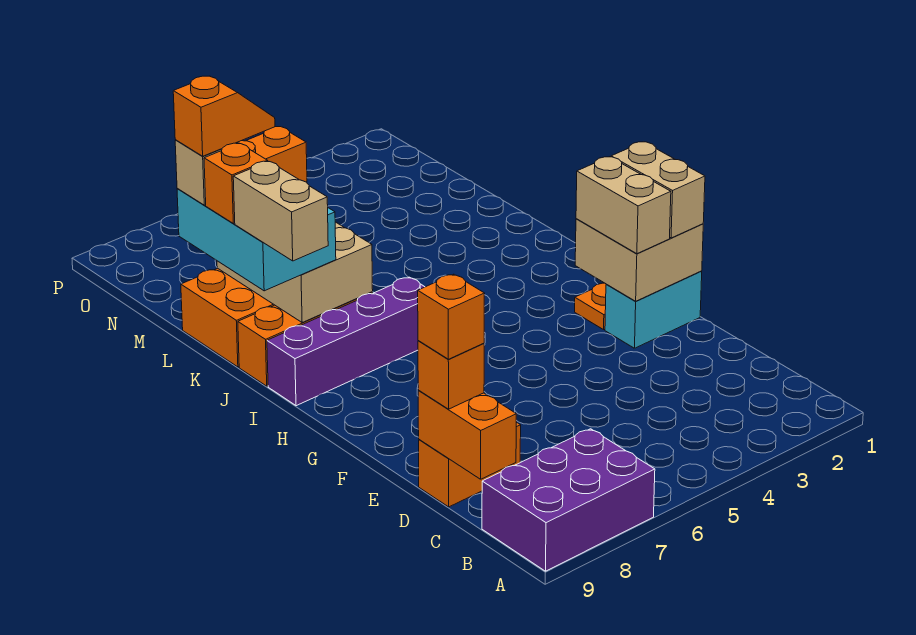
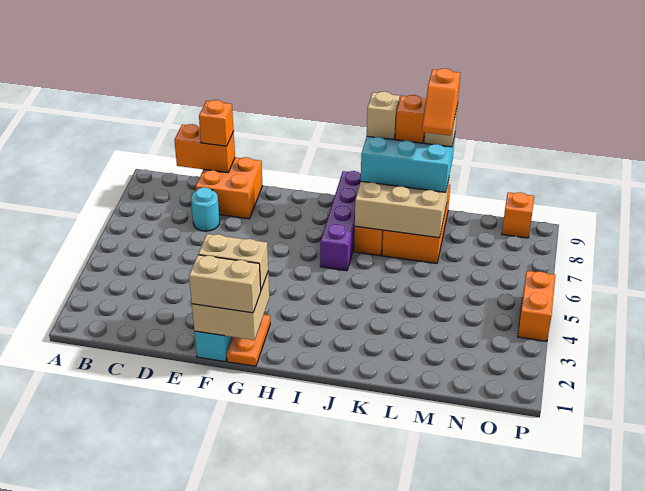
purple 2x3 brick [482,429,655,571] -> none
none -> cyan 1x1 round brick [191,187,220,231]
orange 1x2 brick [419,422,521,507] -> orange 2x2 brick [196,157,263,219]
orange 1x1 brick [418,274,485,359] -> orange 1x1 brick moved to [502,192,534,238]
tan 1x2 brick [233,161,328,261] -> tan 1x1 brick [367,92,400,140]

